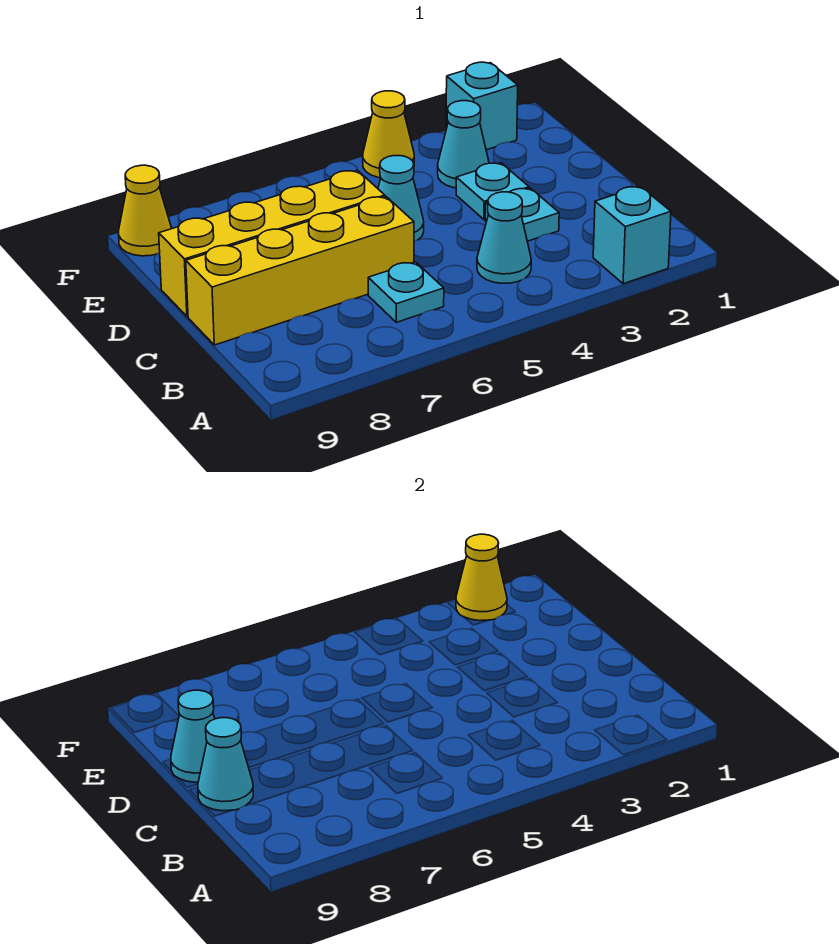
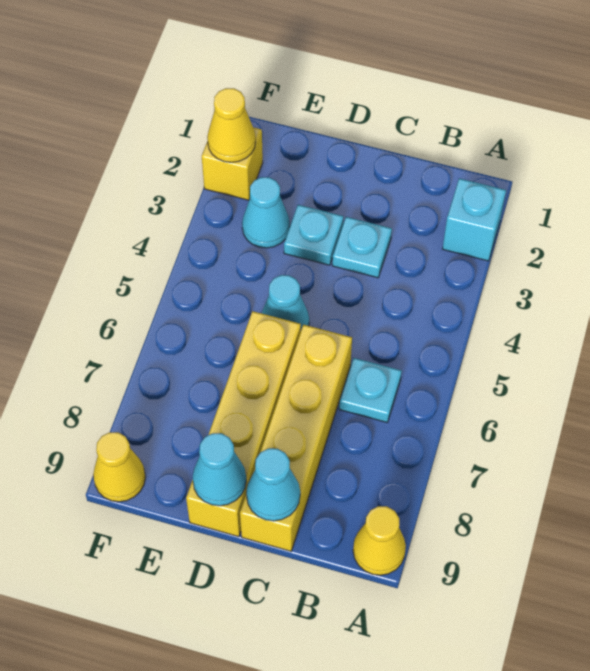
cyan 1x1 cone [477,192,531,283] -> none
cyan 1x1 brick [446,62,518,150] -> yellow 1x1 brick [202,128,263,200]
yellow 1x1 cone [363,91,414,178] -> yellow 1x1 cone moved to [353,506,406,575]

